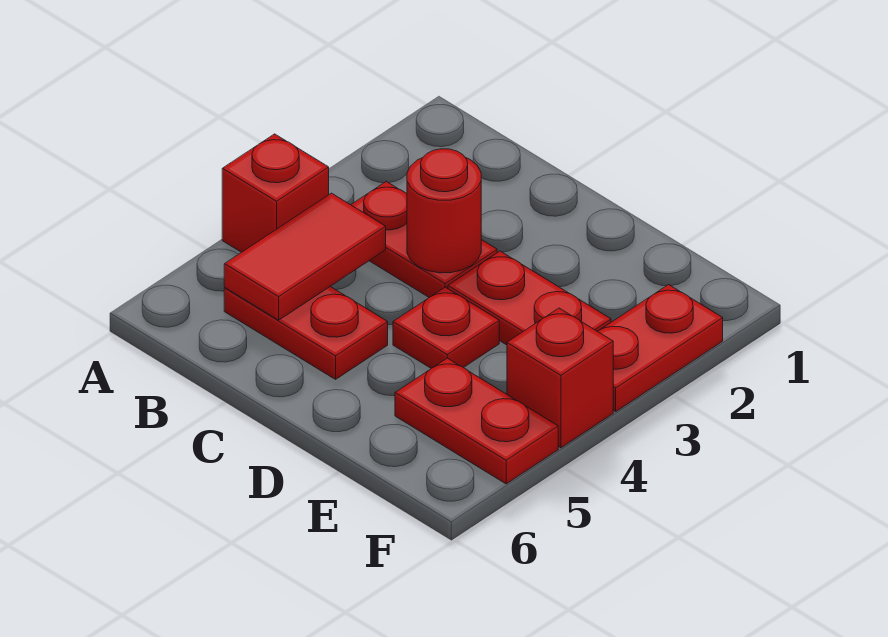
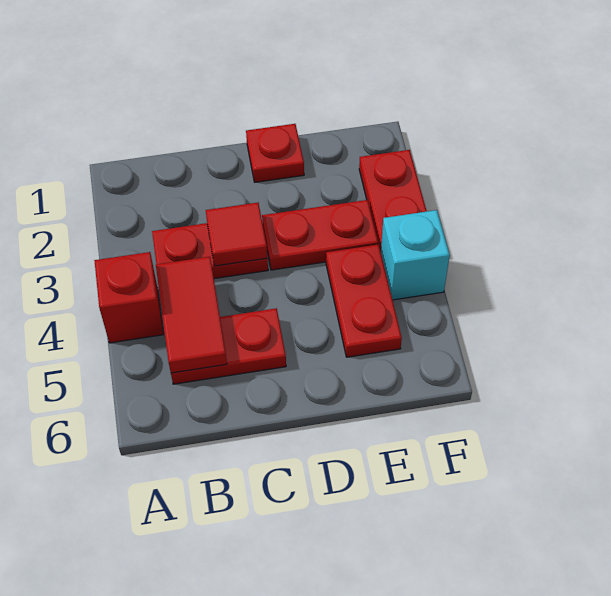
red 1x1 round brick [407,149,481,273] -> red 1x1 tile [206,203,267,266]
red 1x1 plate [393,287,499,368] -> red 1x1 plate moved to [246,124,304,182]
red 1x2 plate [395,358,558,484] -> red 1x2 plate turned to [326,245,402,357]
red 1x1 brick [507,308,613,448] -> cyan 1x1 brick [381,210,450,300]

